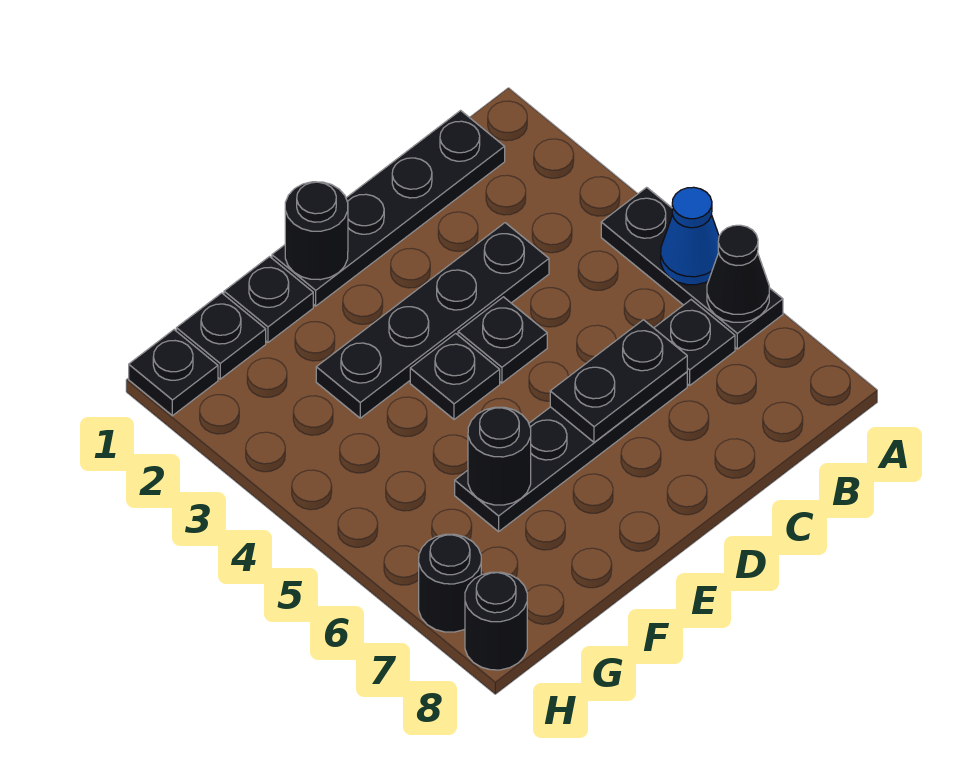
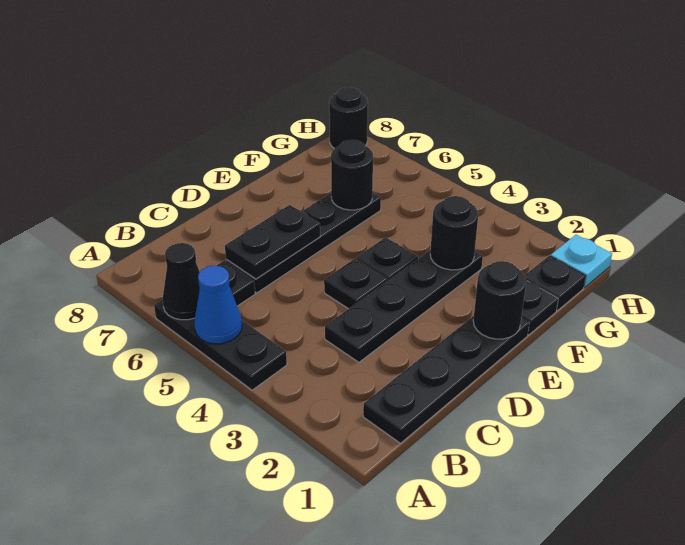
black 1x1 plate [129,330,218,416] -> cyan 1x1 plate [551,235,612,288]
black 1x1 round brick [419,534,481,632] -> black 1x1 round brick moved to [430,196,478,270]

